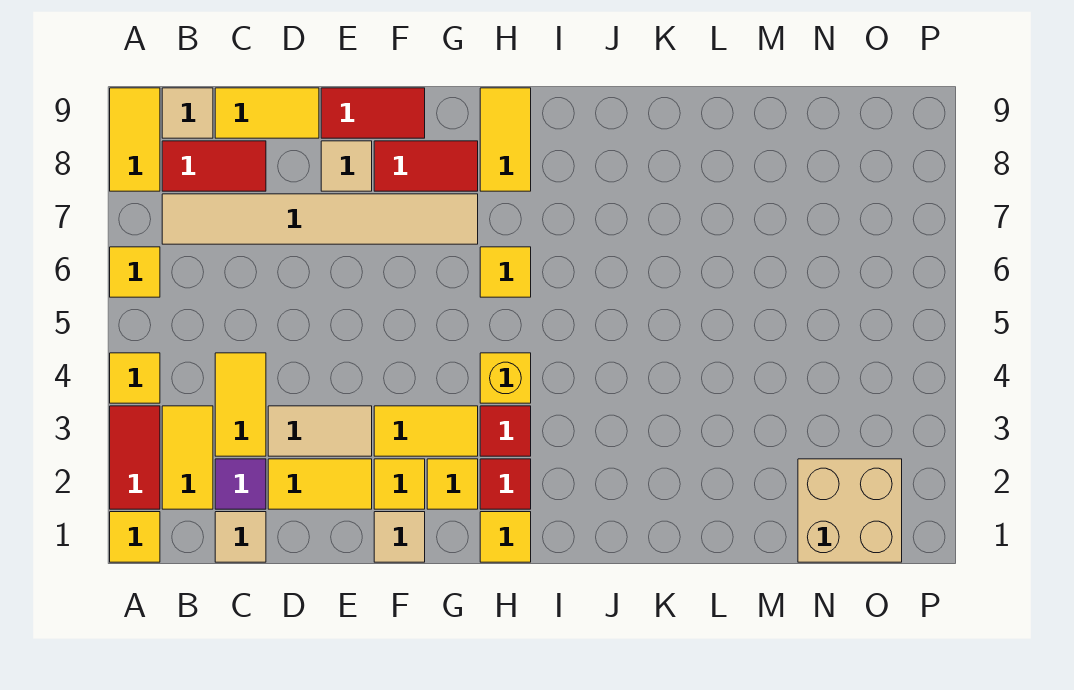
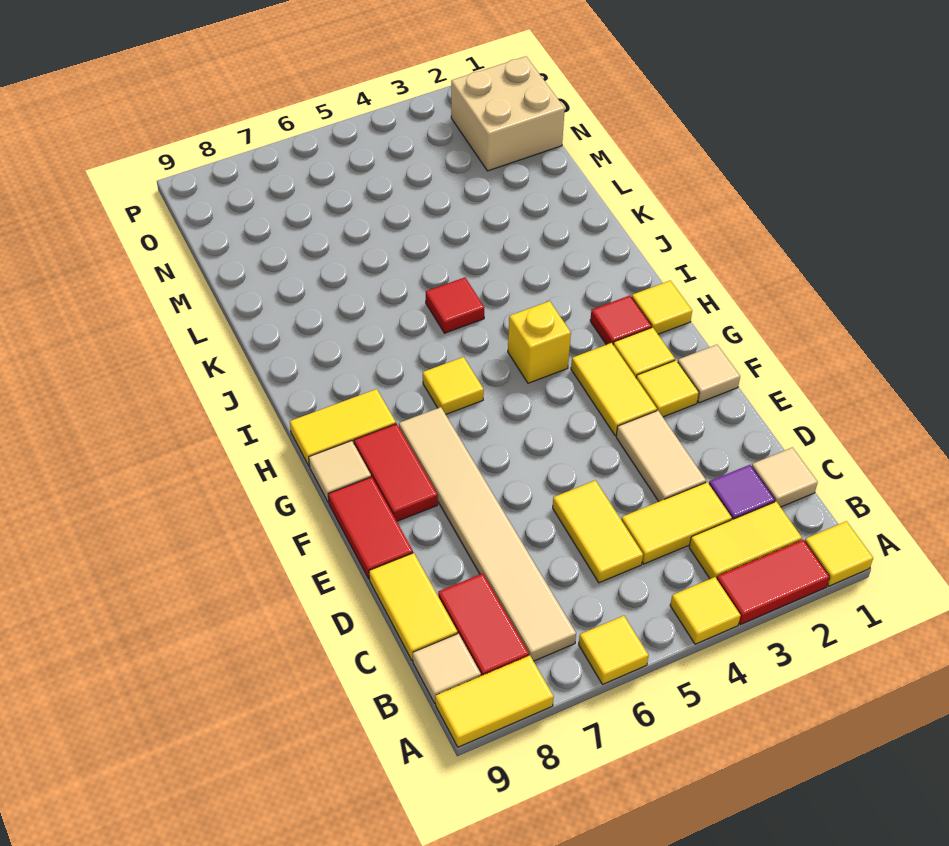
yellow 1x2 tile [268,459,372,509] -> yellow 1x2 tile moved to [553,480,643,583]
tan 1x1 tile [321,141,372,191] -> tan 1x1 tile moved to [309,441,371,503]
red 1x1 tile [480,406,531,456] -> red 1x1 tile moved to [426,277,484,333]

